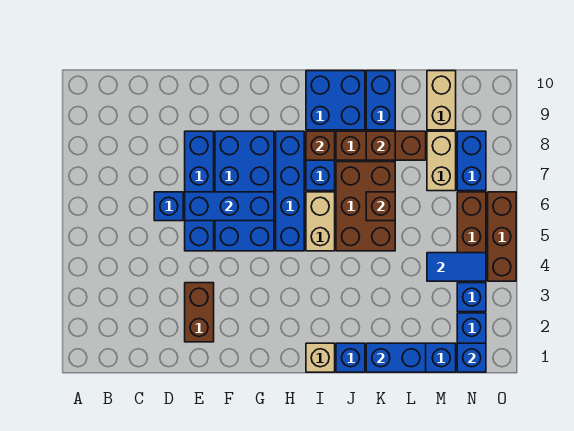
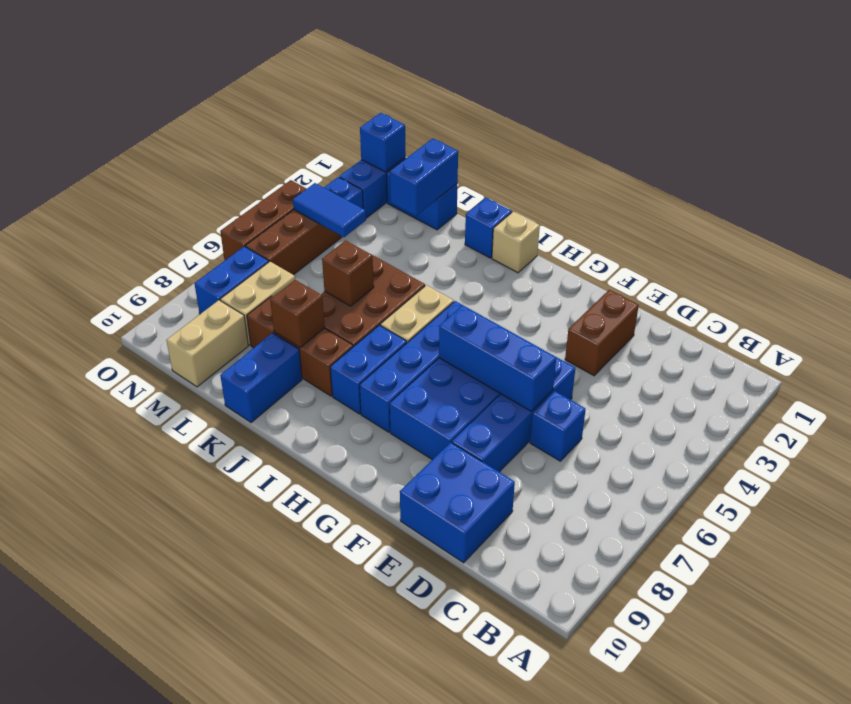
brown 1x1 brick [306,131,335,160] -> none
blue 2x2 brick [306,71,365,130] -> blue 2x2 brick moved to [400,442,515,563]
blue 1x2 brick [366,343,426,372] -> blue 1x2 brick turned to [390,138,458,216]

